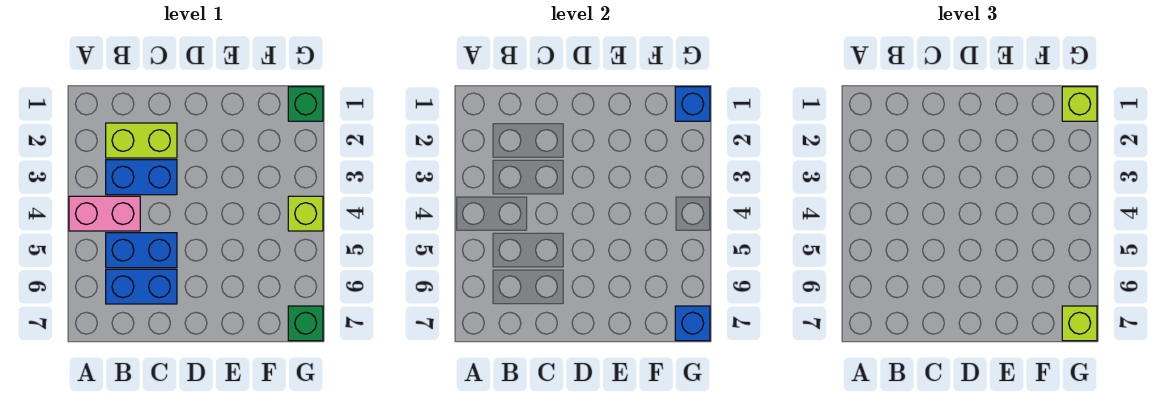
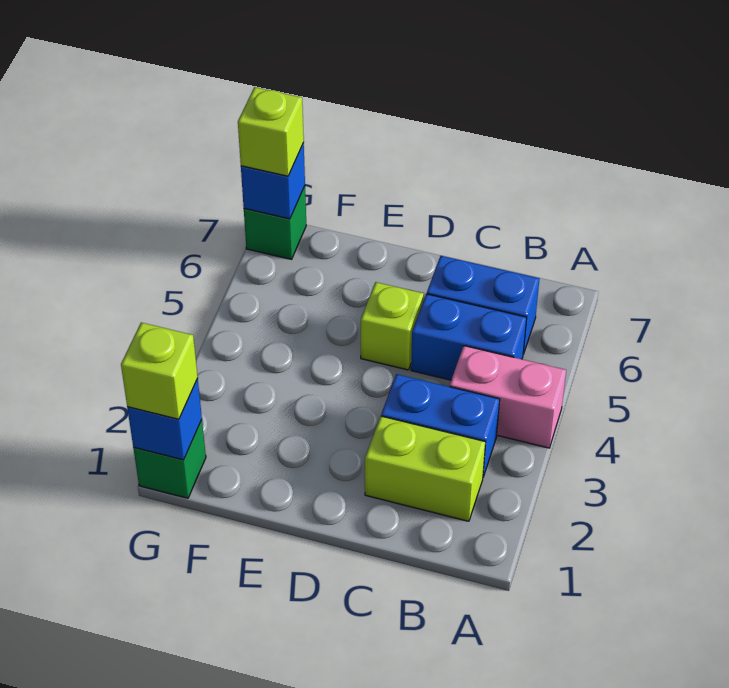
lime 1x1 brick [288,196,323,231] -> lime 1x1 brick moved to [361,282,424,370]

